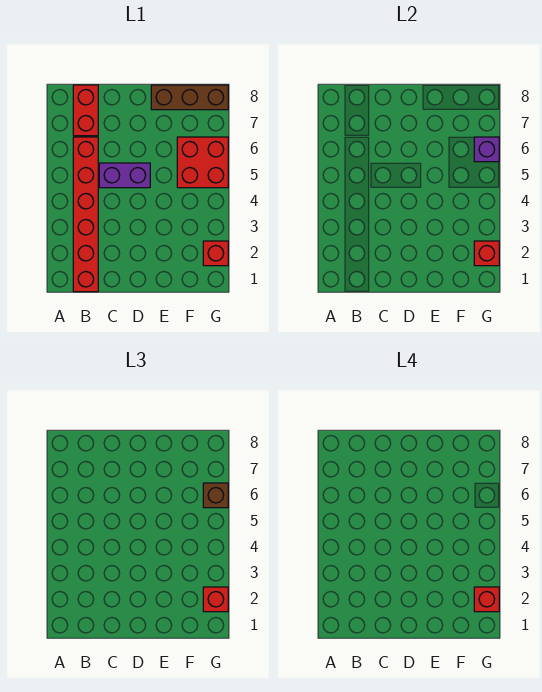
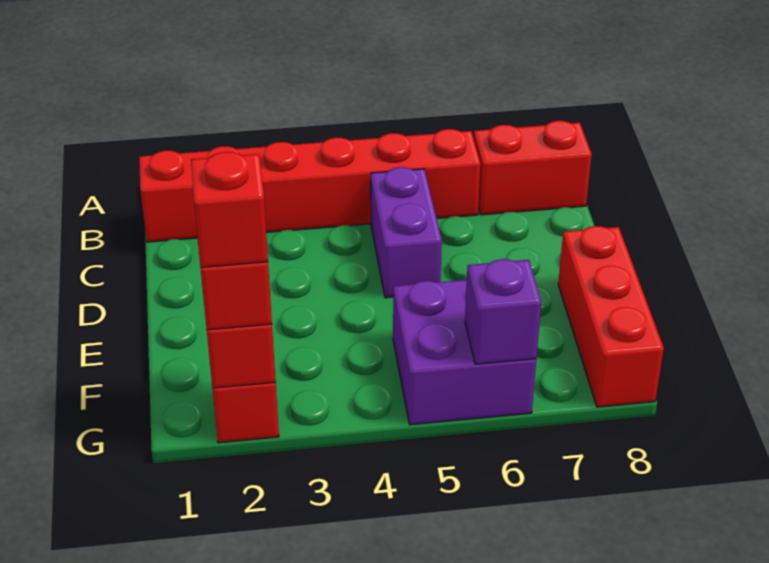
brown 1x3 brick [151,85,228,110] -> red 1x3 brick [558,226,664,407]
red 2x2 brick [177,137,228,188] -> purple 2x2 brick [393,280,536,425]
brown 1x1 brick [203,483,228,508] -> none

